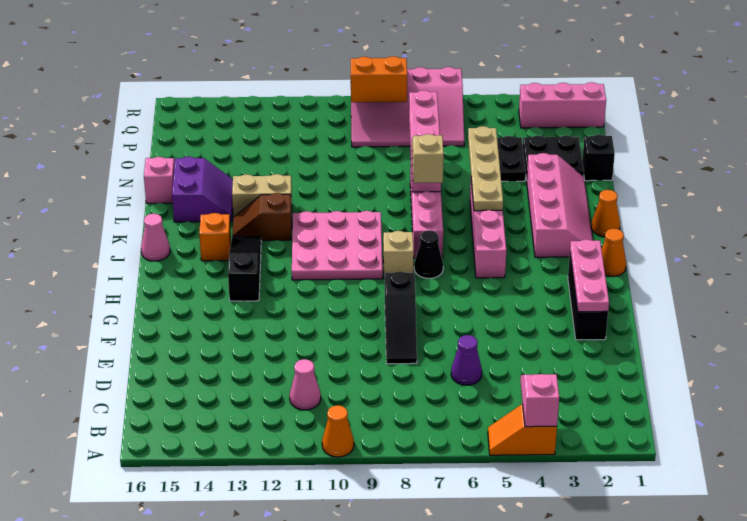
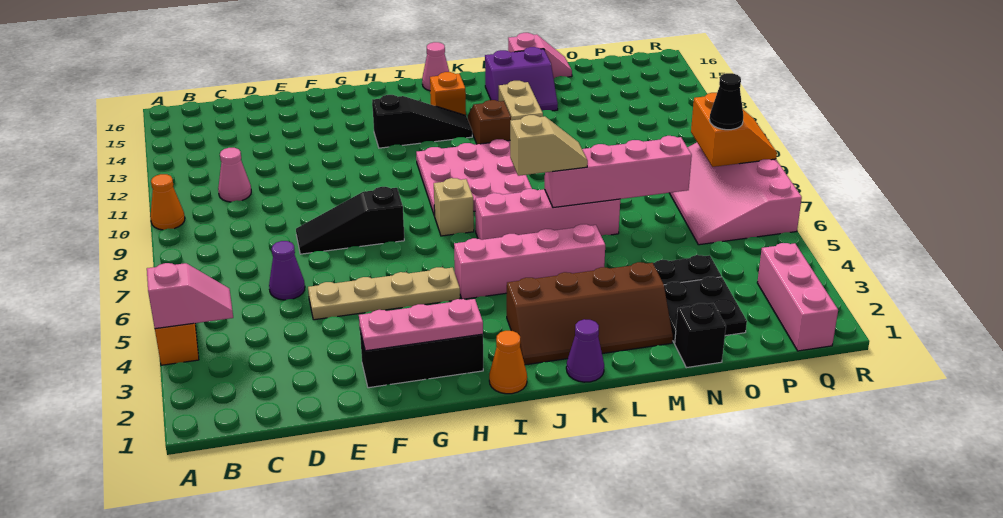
black 1x1 cone [414,230,443,278] -> black 1x1 cone moved to [710,73,743,130]
pink 2x4 slope [527,153,593,257] -> brown 2x4 slope [507,262,673,365]
orange 1x1 cone [591,190,620,237] -> purple 1x1 cone [566,319,604,382]
tan 1x4 plate [468,126,503,211] -> tan 1x4 plate moved to [308,267,460,320]

